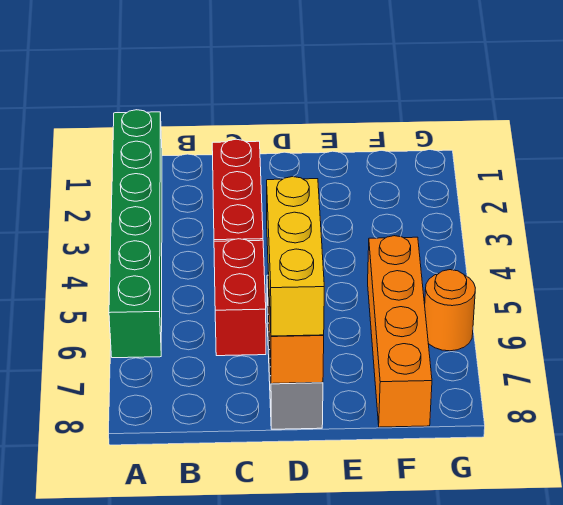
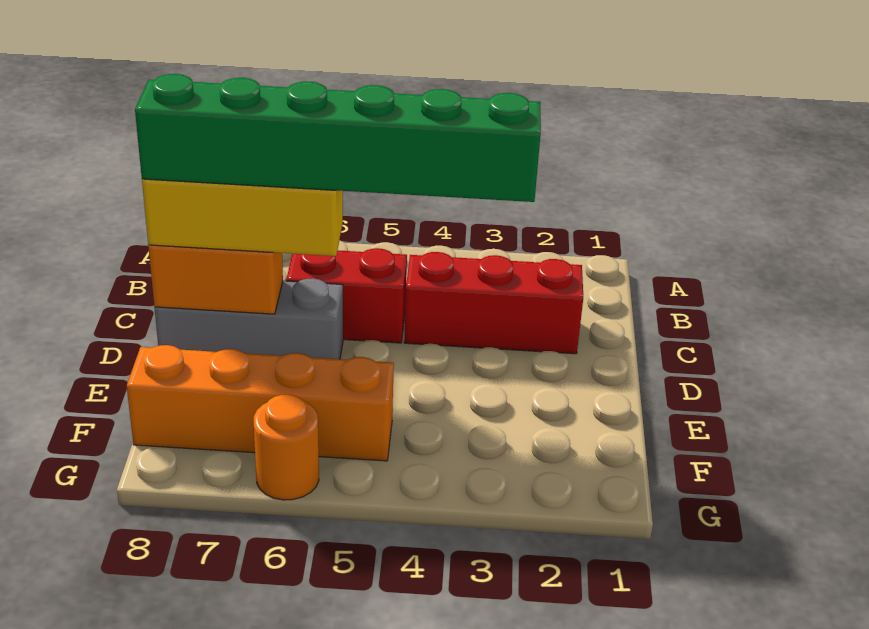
green 1x6 brick [109,110,162,358] -> green 1x6 brick moved to [135,74,541,202]

